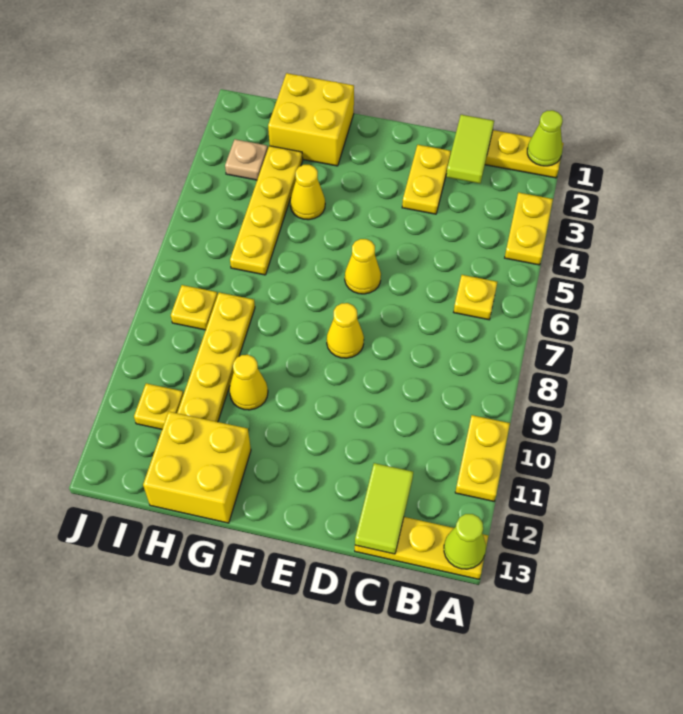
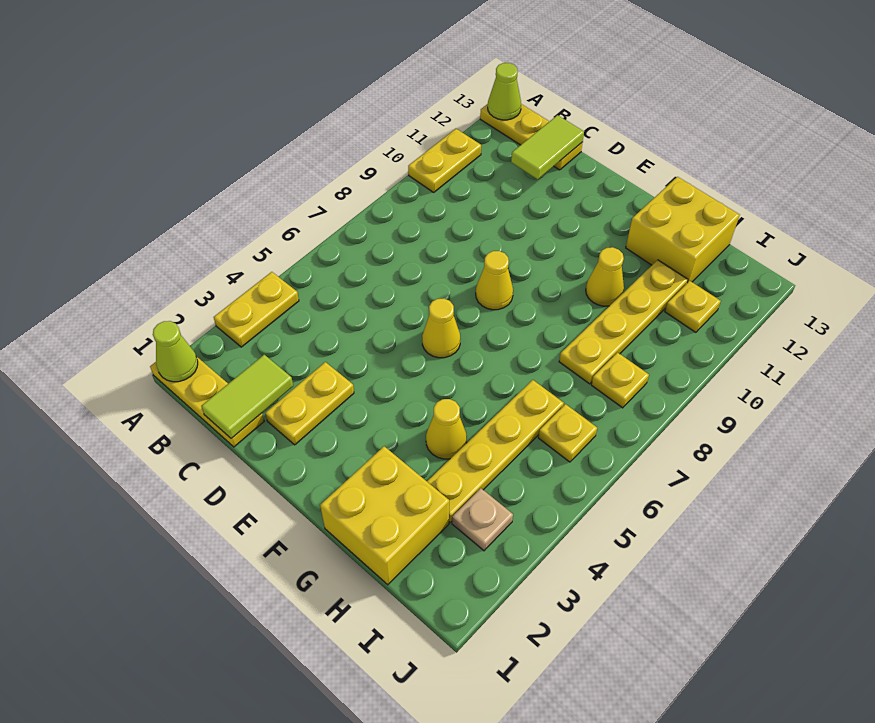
yellow 1x1 plate [454,275,497,320] -> yellow 1x1 plate moved to [538,404,597,462]

